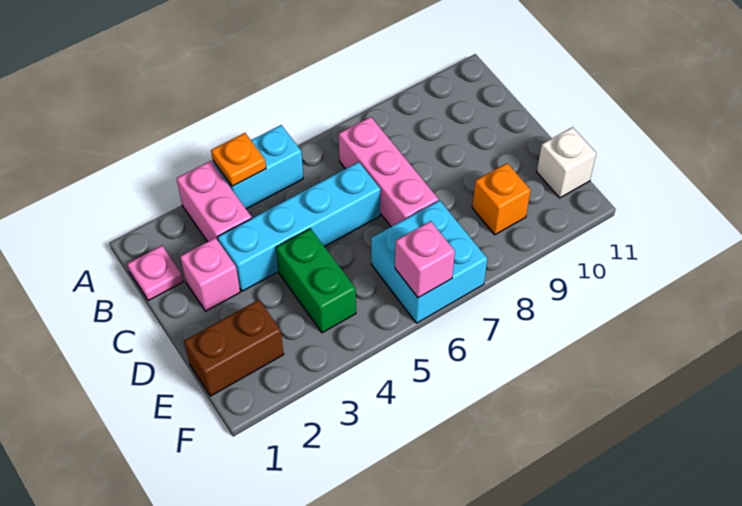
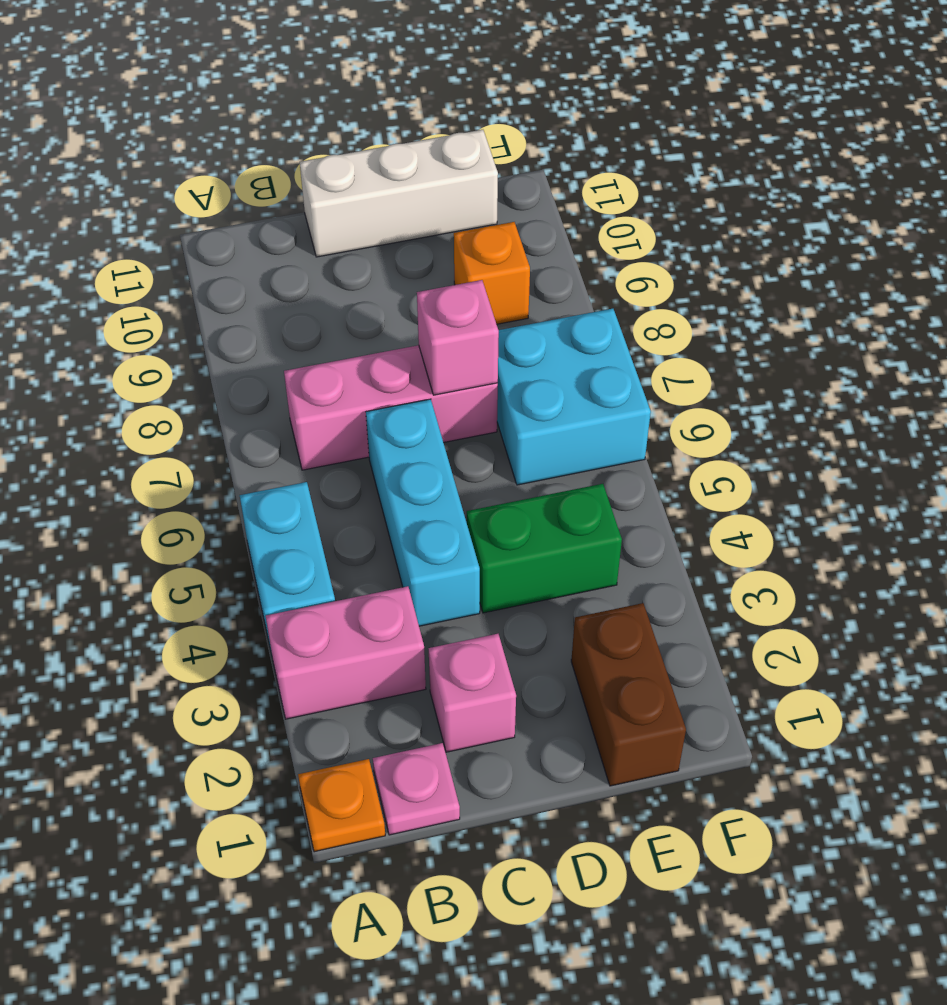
orange 1x1 plate [211,133,266,186] -> orange 1x1 plate moved to [298,759,385,852]
cyan 1x4 brick [218,162,381,291] -> cyan 1x3 brick [366,399,480,626]
white 1x1 brick [537,127,596,198] -> white 1x3 brick [300,130,498,257]
pink 1x1 brick [395,221,455,298] -> pink 1x1 brick moved to [417,280,499,395]

